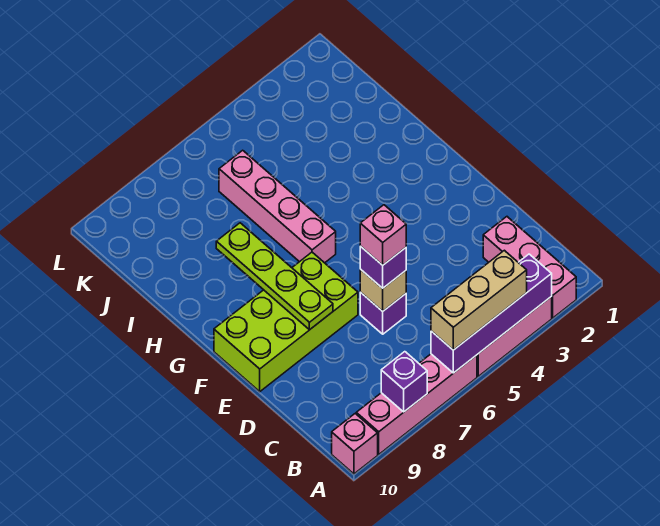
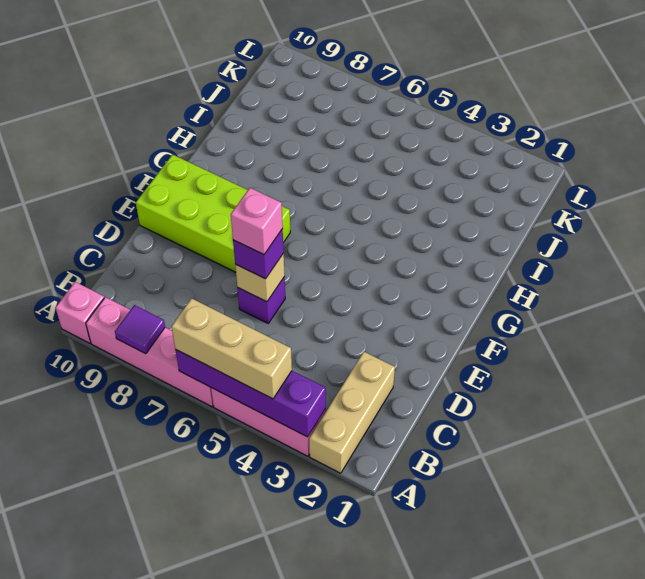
pink 1x3 brick [483,217,576,318] -> tan 1x3 brick [309,352,395,473]
purple 1x1 brick [381,352,427,412] -> purple 1x1 tile [115,305,165,354]
lime 1x4 plate [216,223,333,330] -> none
pink 1x4 brick [219,150,336,263] -> none

